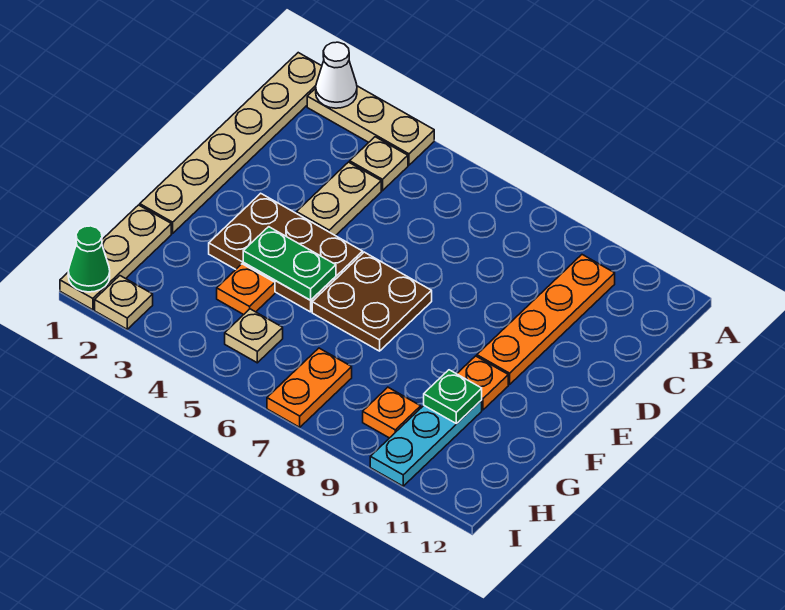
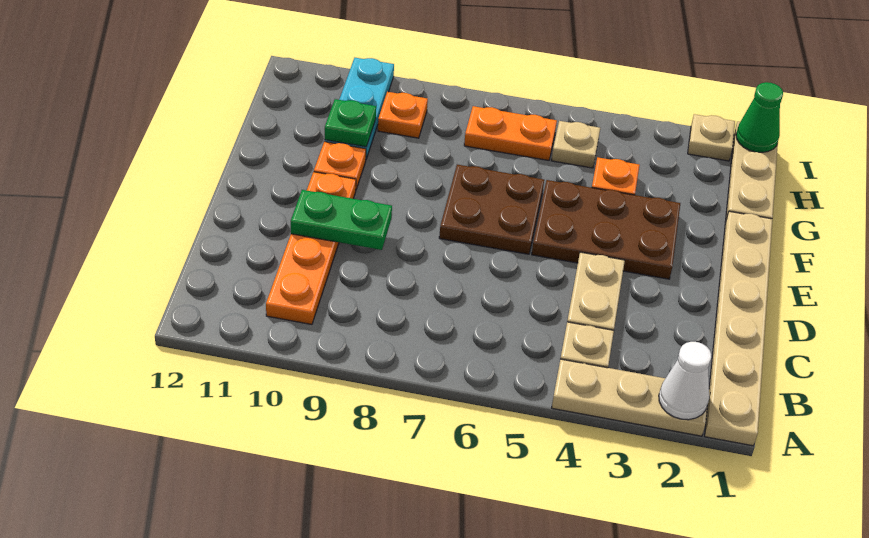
green 1x2 plate [243,227,336,300] -> green 1x2 plate moved to [291,190,392,250]
orange 1x2 plate [267,348,352,427] -> orange 1x2 plate turned to [464,106,557,160]

